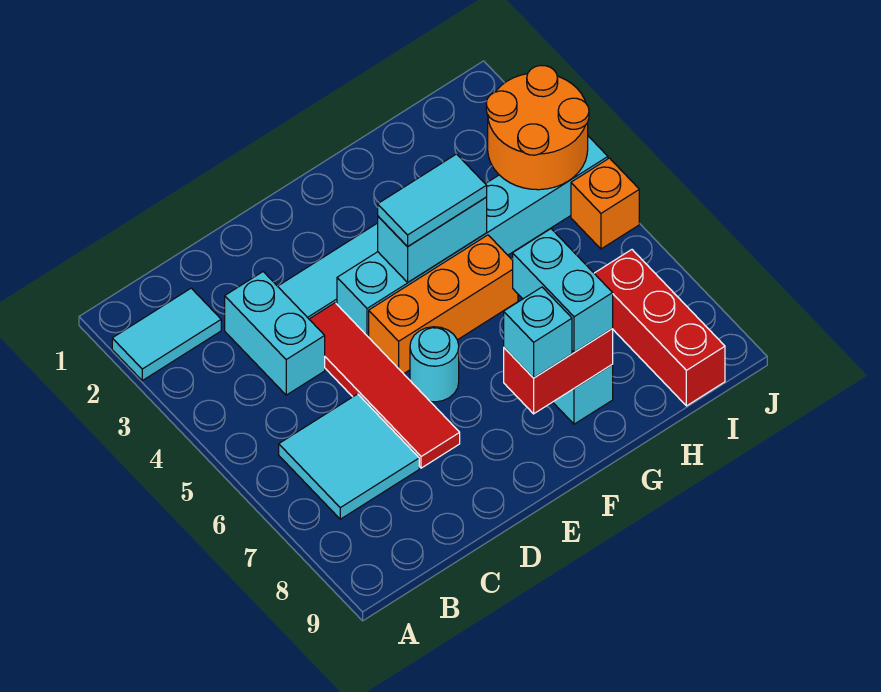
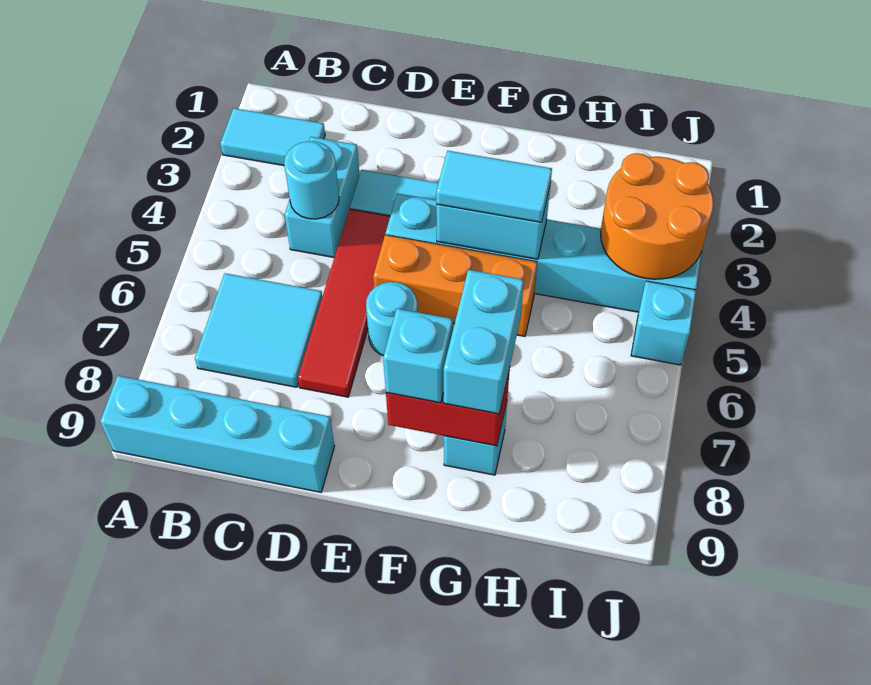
none -> cyan 1x4 brick [100,376,335,492]
none -> cyan 1x1 round brick [284,141,339,219]
red 1x3 brick [594,250,725,406] -> none
orange 1x1 brick [571,158,639,249] -> cyan 1x1 brick [631,281,696,365]

